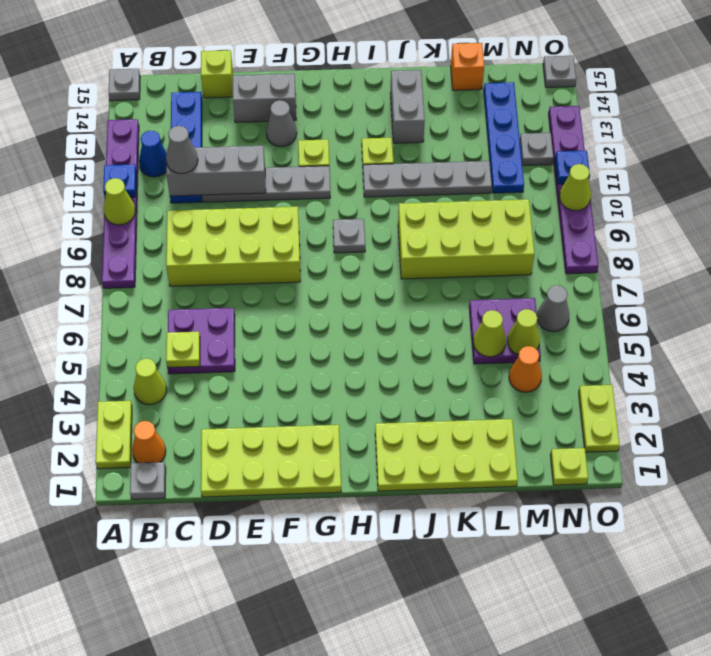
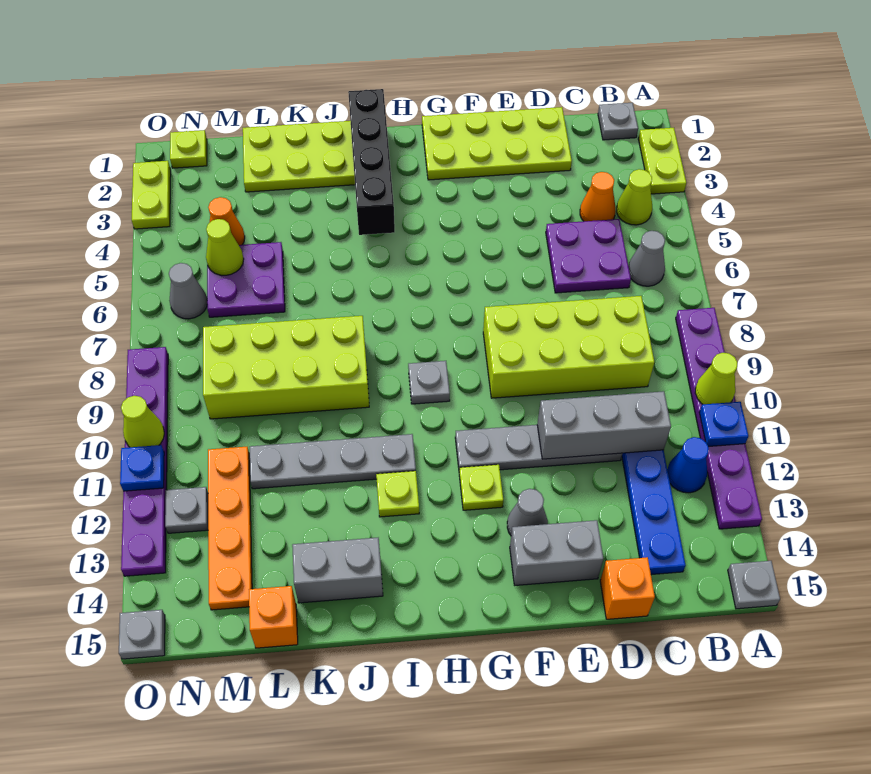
orange 1x1 cone [132,421,166,463] -> orange 1x1 cone moved to [580,172,616,221]
lime 1x1 plate [166,332,200,367] -> none
grey 1x1 cone [166,126,198,174] -> grey 1x1 cone moved to [629,231,665,286]
lime 1x1 brick [201,50,233,98] -> orange 1x1 brick [600,557,655,619]
none -> black 1x4 brick [348,89,395,235]
grey 1x2 brick [390,70,425,143] -> grey 1x2 brick turned to [292,538,383,603]
lime 1x1 cone [473,310,506,357] -> none
blue 1x4 plate [484,82,524,193] -> orange 1x4 plate [208,447,252,610]

